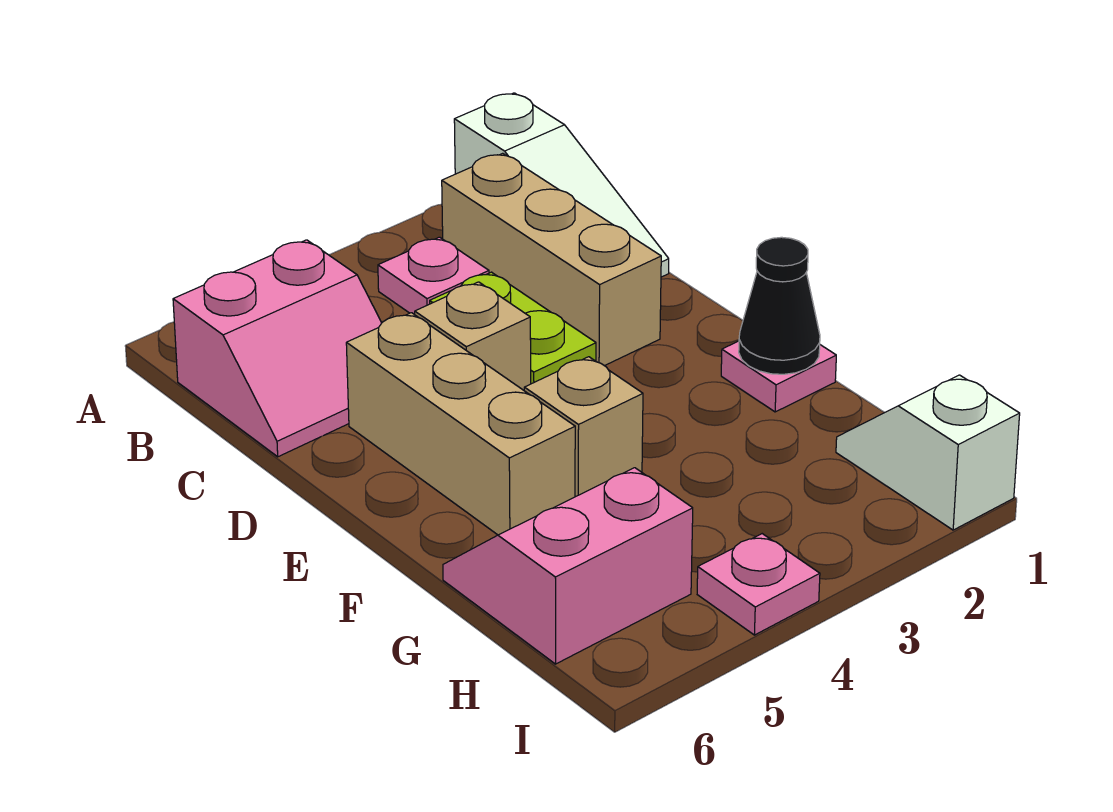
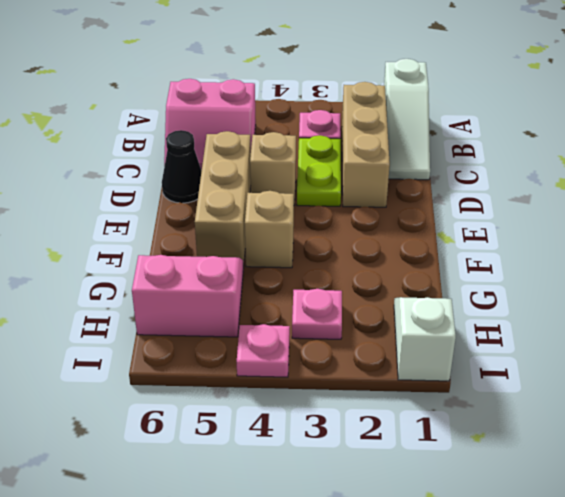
pink 1x1 plate [721,341,836,412] -> pink 1x1 plate moved to [292,289,342,339]
black 1x1 cone [739,237,820,374] -> black 1x1 cone moved to [162,130,202,203]

